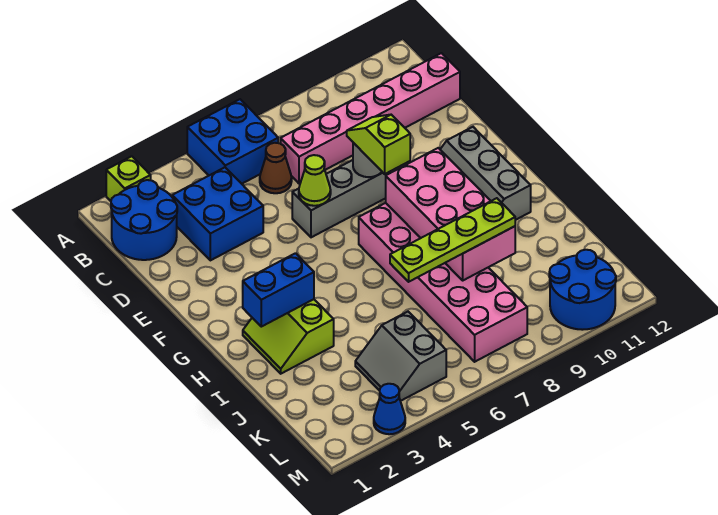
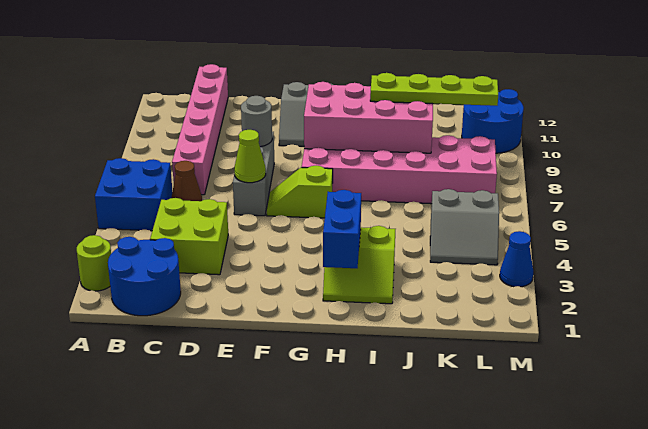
lime 1x1 brick [106,156,151,201] -> lime 1x1 round brick [77,235,111,291]
blue 2x2 brick [172,167,263,260] -> lime 2x2 brick [150,198,228,275]
lime 1x2 slope [347,115,410,174] -> lime 1x2 slope moved to [267,166,333,218]
lime 1x4 plate [390,198,515,282] -> lime 1x4 plate turned to [370,73,498,106]

